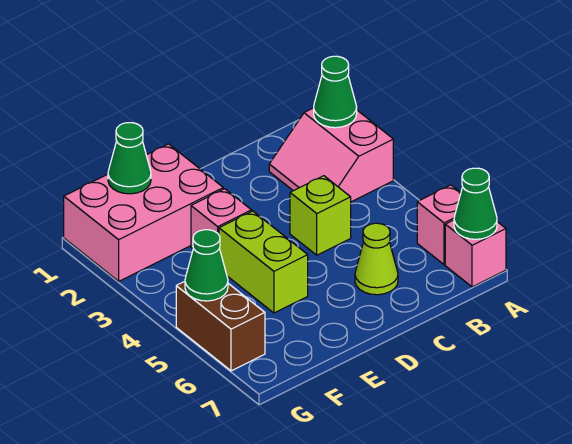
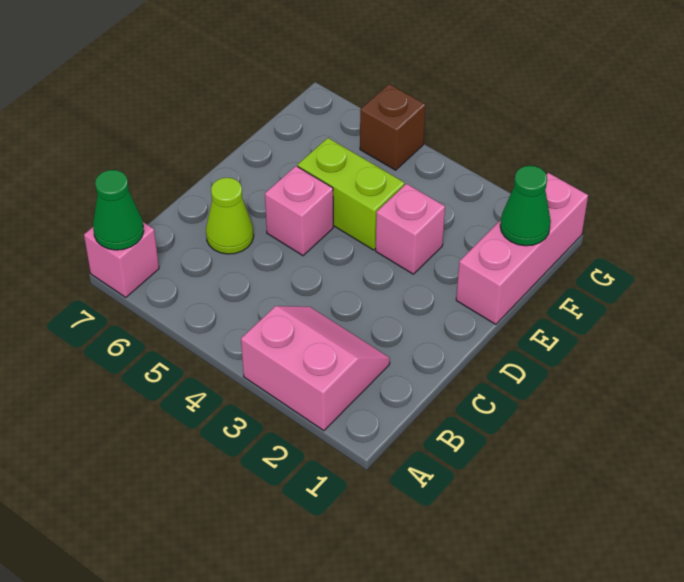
green 1x1 cone [314,56,357,128] -> none
pink 1x1 brick [417,185,461,265] -> pink 1x1 brick moved to [265,166,333,256]
lime 1x1 brick [290,176,351,255] -> none
pink 2x3 brick [64,144,223,281] -> pink 1x3 brick [456,173,588,324]
brown 1x2 brick [176,282,265,371] -> brown 1x1 brick [360,84,426,170]
green 1x1 cone [185,230,228,301] -> none

